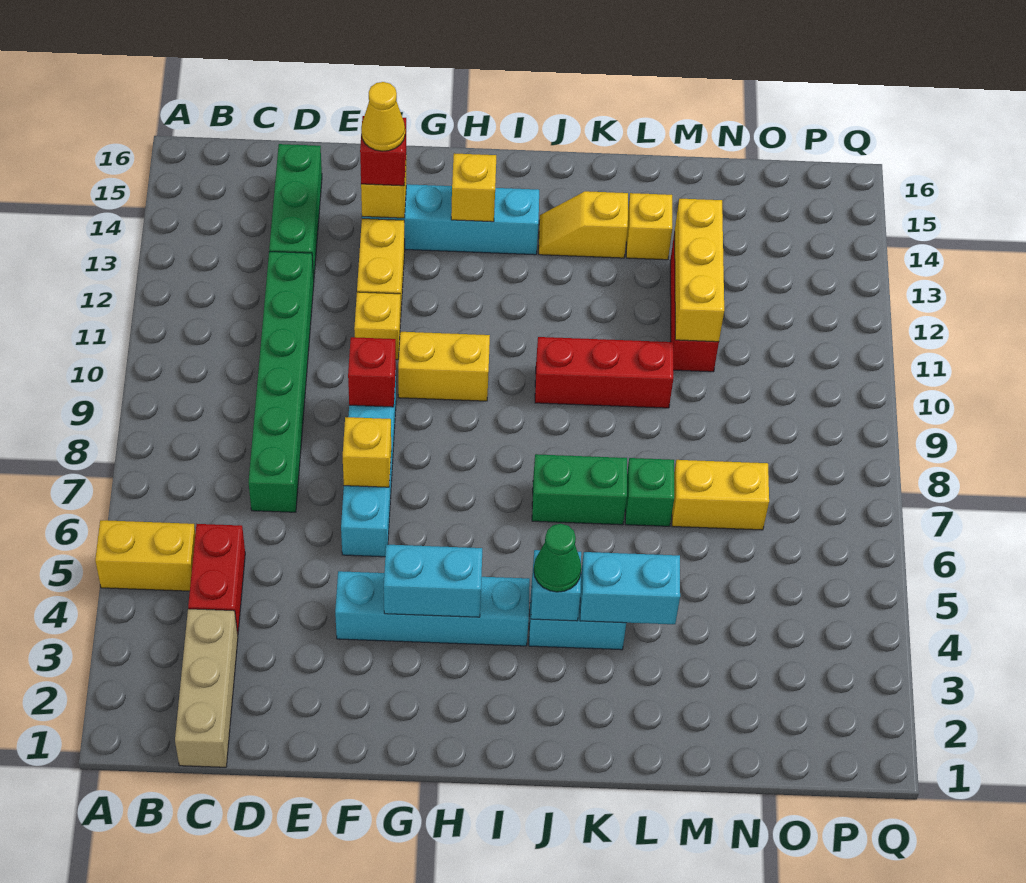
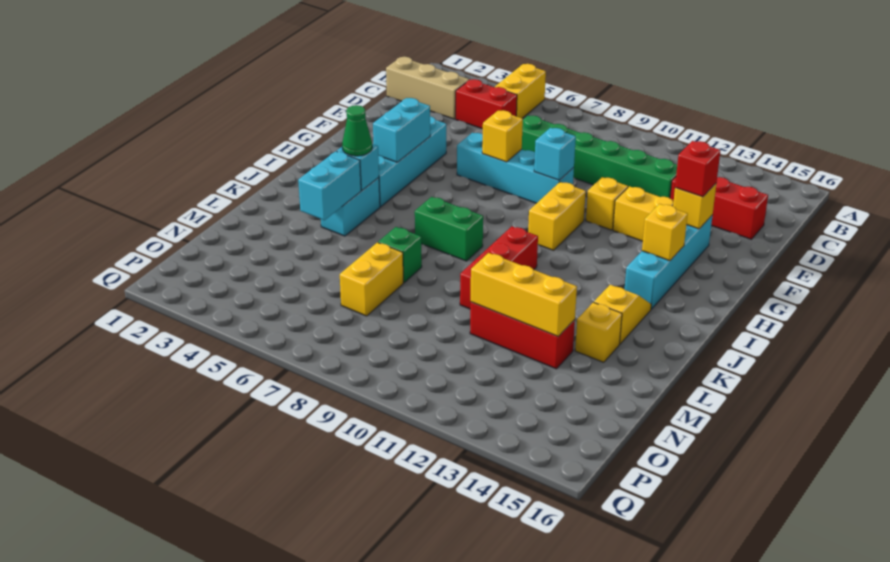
green 1x3 brick [269,144,322,279] -> red 1x3 brick [670,177,768,239]
red 1x1 brick [348,337,396,407] -> cyan 1x1 brick [534,128,576,180]
yellow 1x1 cone [361,82,405,151] -> none
green 1x2 brick [532,454,627,525] -> green 1x2 brick turned to [415,197,483,261]

